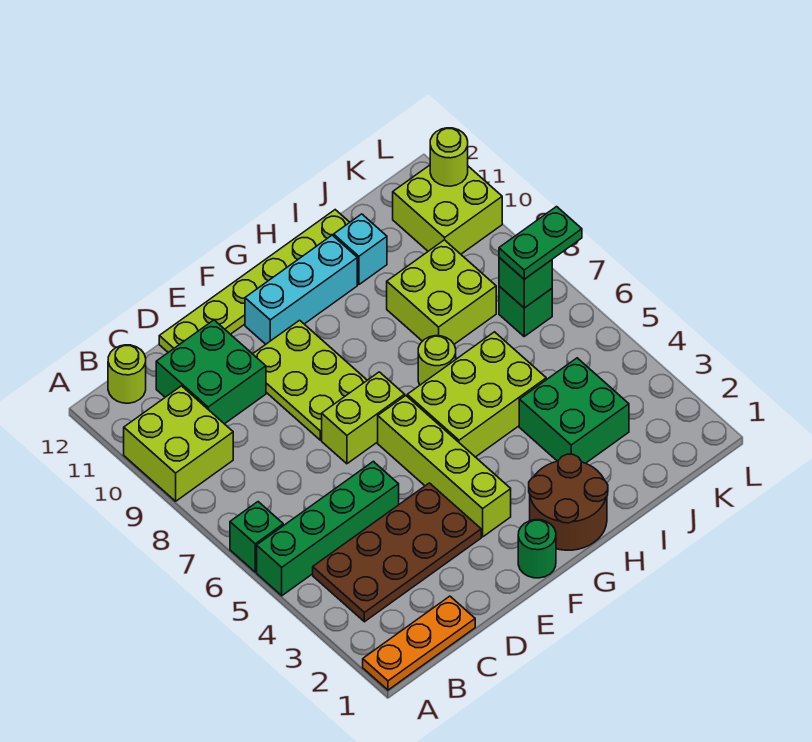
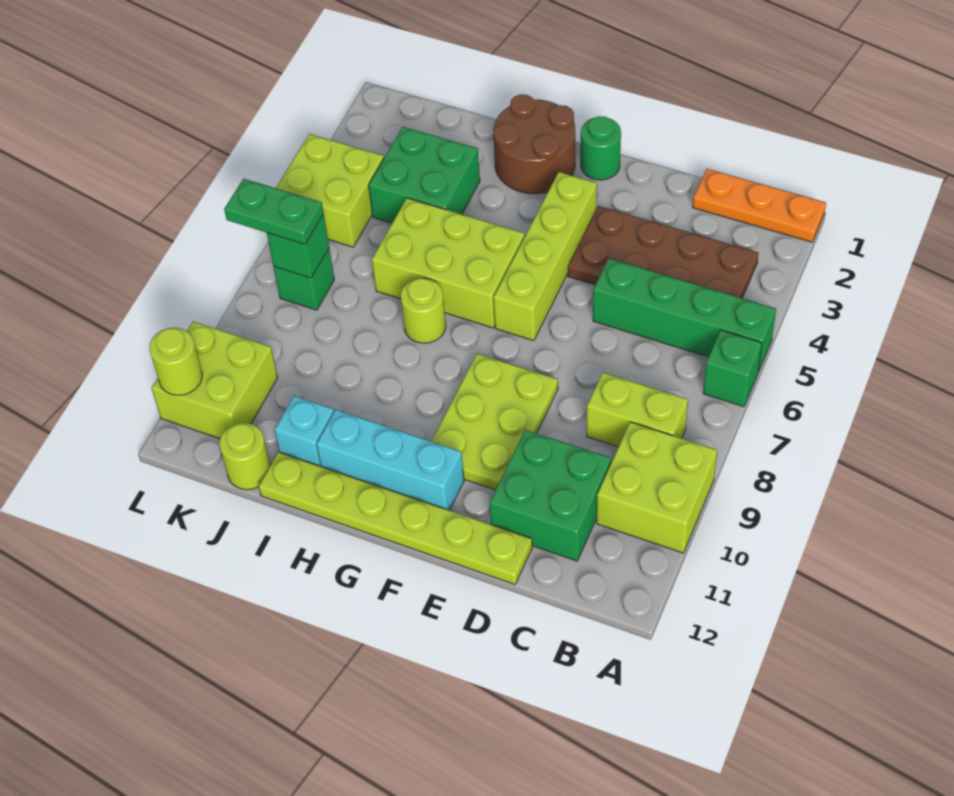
lime 1x1 round brick [108,345,146,403] -> lime 1x1 round brick moved to [220,423,270,490]
lime 1x2 brick [322,372,405,464] -> lime 1x2 brick moved to [587,372,688,447]
lime 2x2 brick [387,240,496,344] -> lime 2x2 brick moved to [276,134,384,247]

